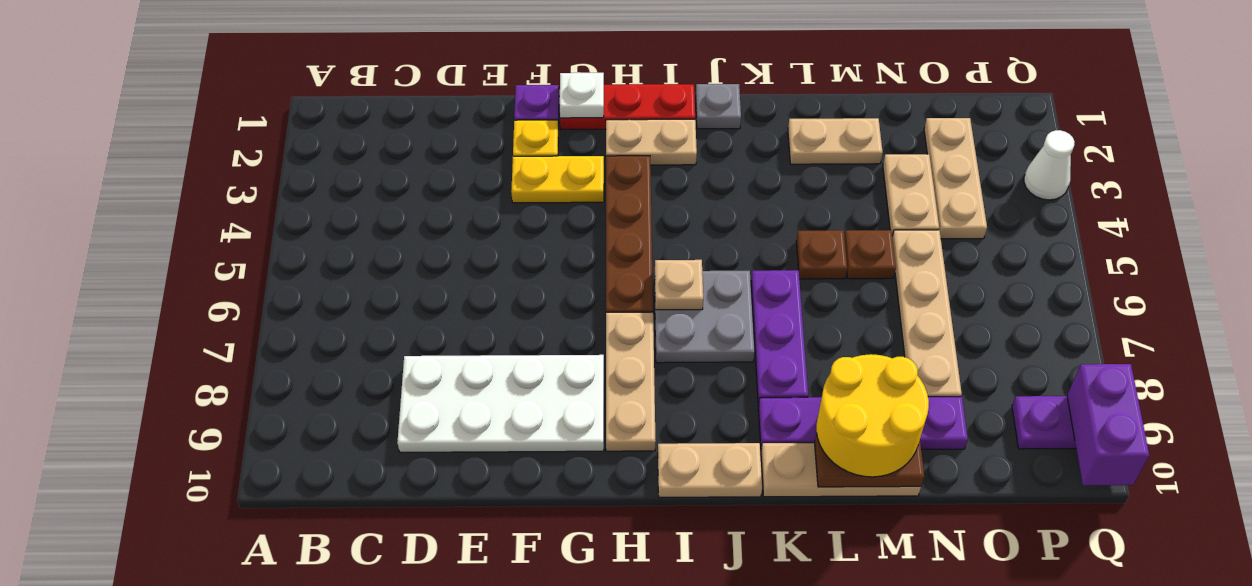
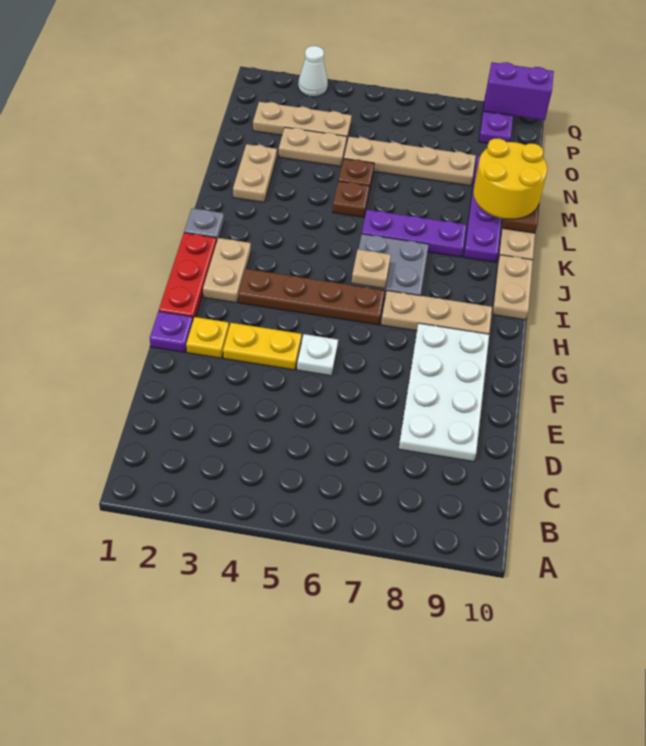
yellow 1x2 plate [511,156,604,203] -> yellow 1x2 plate turned to [223,323,302,370]
white 1x1 plate [560,73,604,118] -> white 1x1 plate moved to [297,334,338,376]

